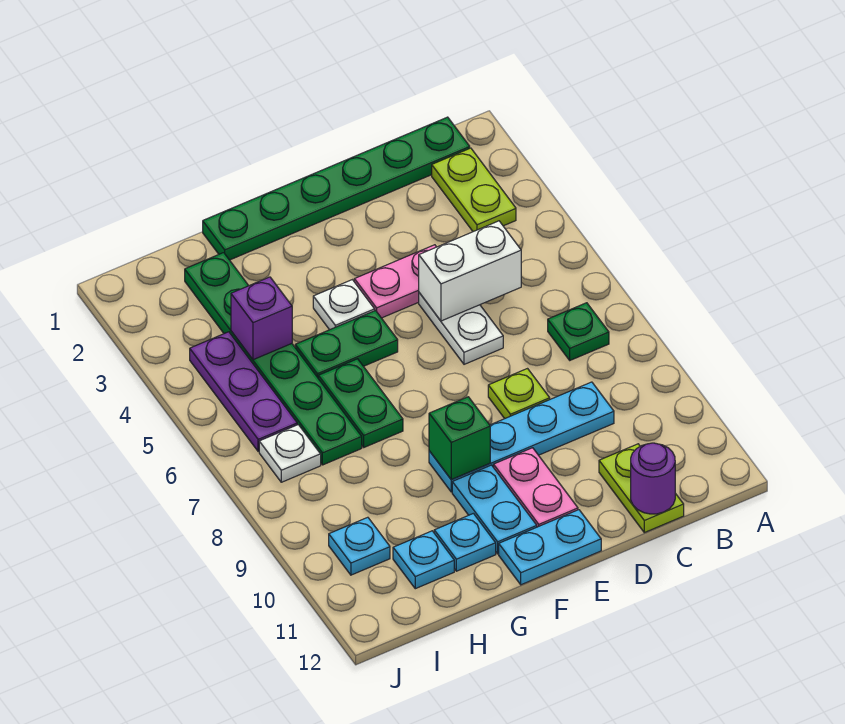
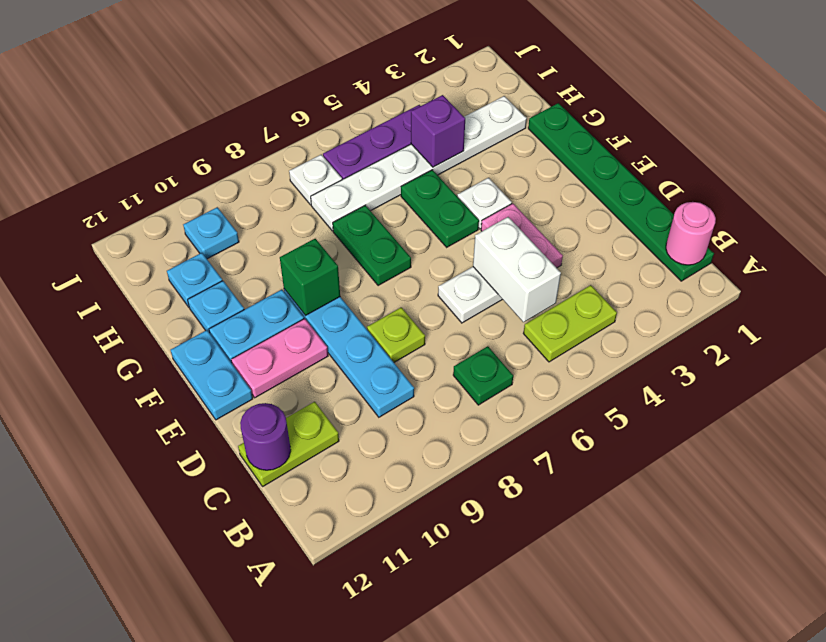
none -> pink 1x1 round brick [666,202,716,265]
lime 1x2 plate [432,148,516,232] -> lime 1x2 plate moved to [523,285,617,362]
green 1x2 plate [318,359,403,447] -> green 1x2 plate turned to [333,205,411,286]
green 1x6 plate [185,253,362,465] -> white 1x6 plate [311,96,527,231]

